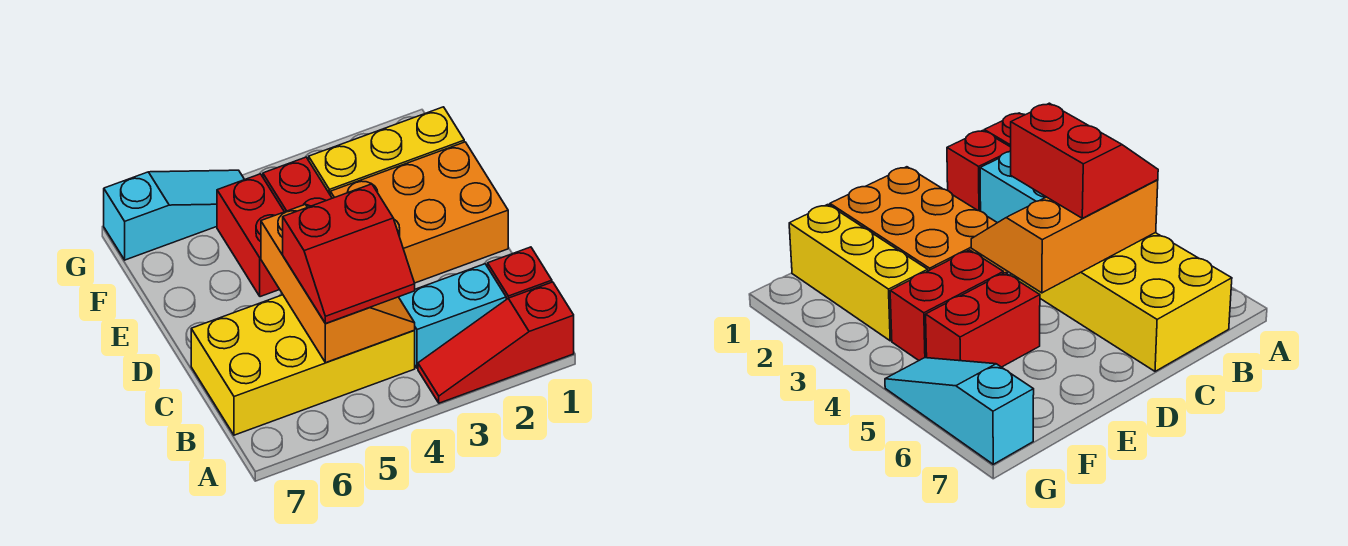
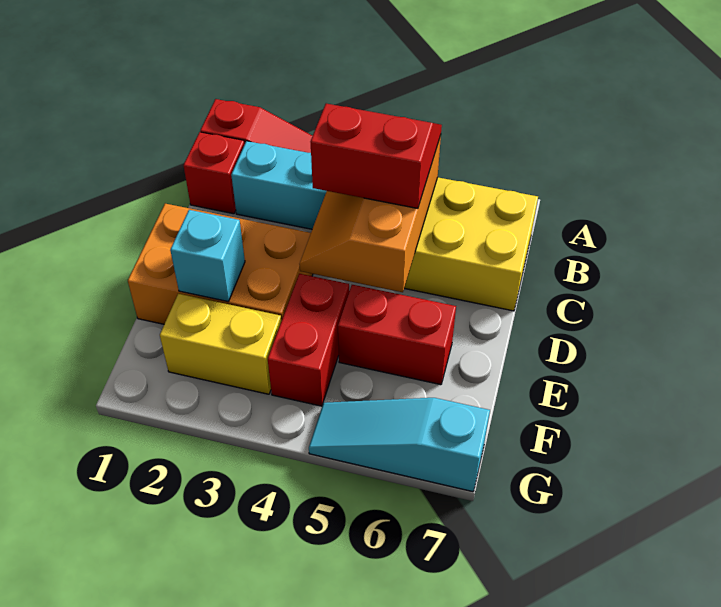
none -> cyan 1x1 brick [170,210,245,302]
red 1x2 brick [217,174,284,297] -> red 1x2 brick turned to [338,285,456,385]
yellow 1x3 brick [309,107,464,194] -> yellow 1x2 brick [160,294,281,394]

